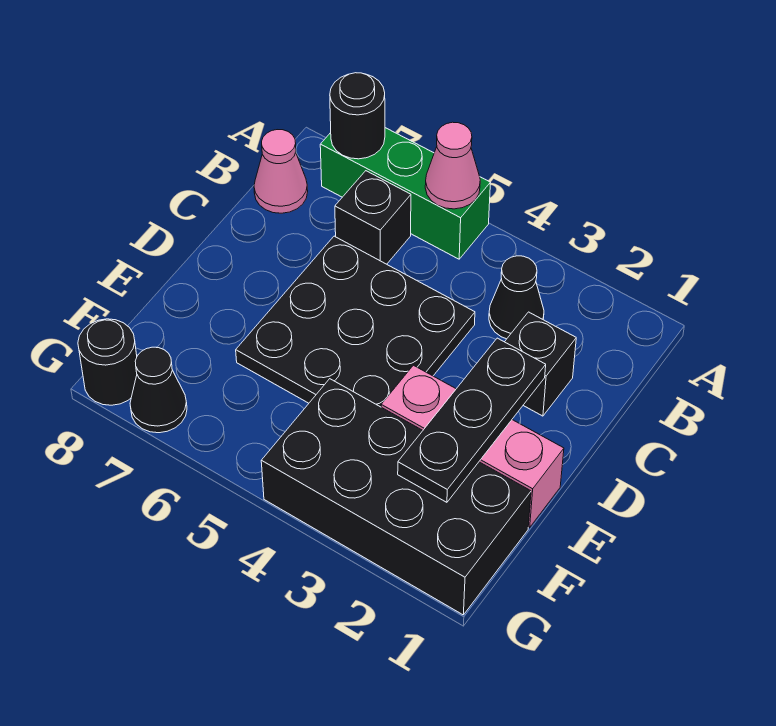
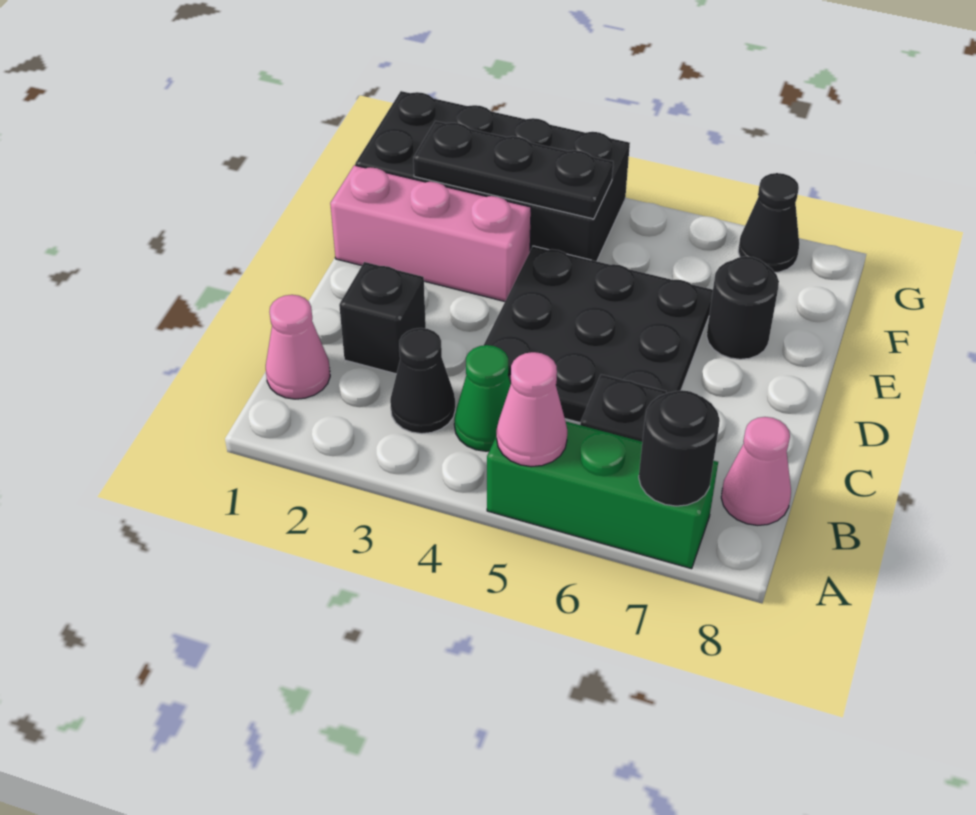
none -> pink 1x1 cone [266,295,330,399]
none -> green 1x1 cone [454,345,511,451]
black 1x3 plate [398,338,546,502] -> black 1x3 plate turned to [413,121,613,219]
black 1x1 round brick [78,319,137,405] -> black 1x1 round brick moved to [707,256,779,359]

